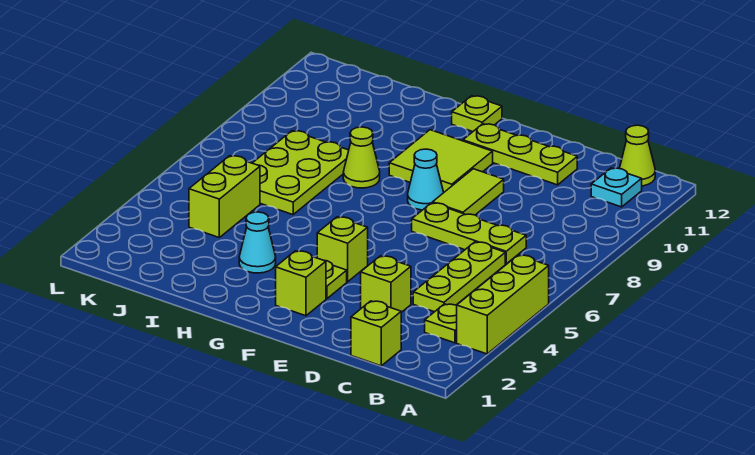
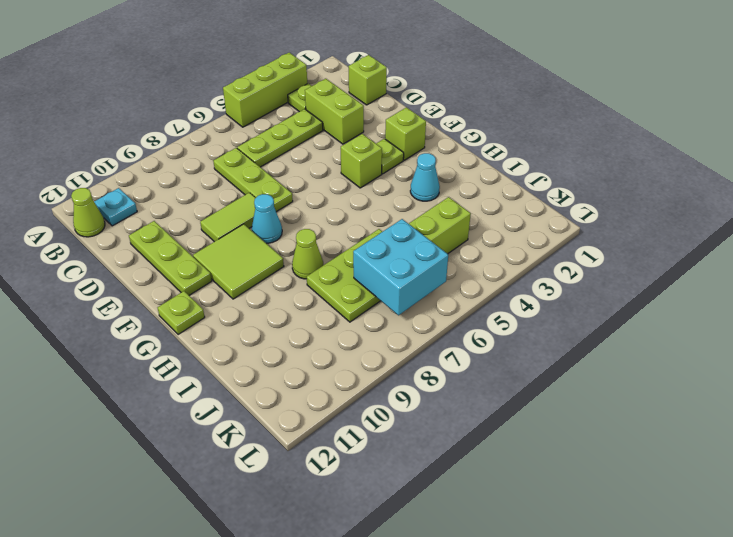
lime 1x1 brick [361,256,411,312] -> lime 1x2 brick [305,79,364,144]
none -> cyan 2x2 brick [353,219,448,315]

